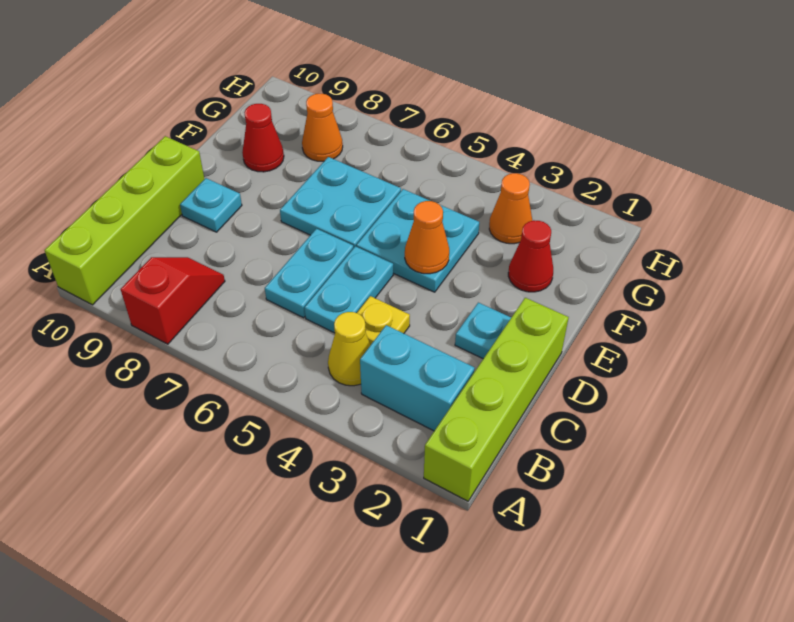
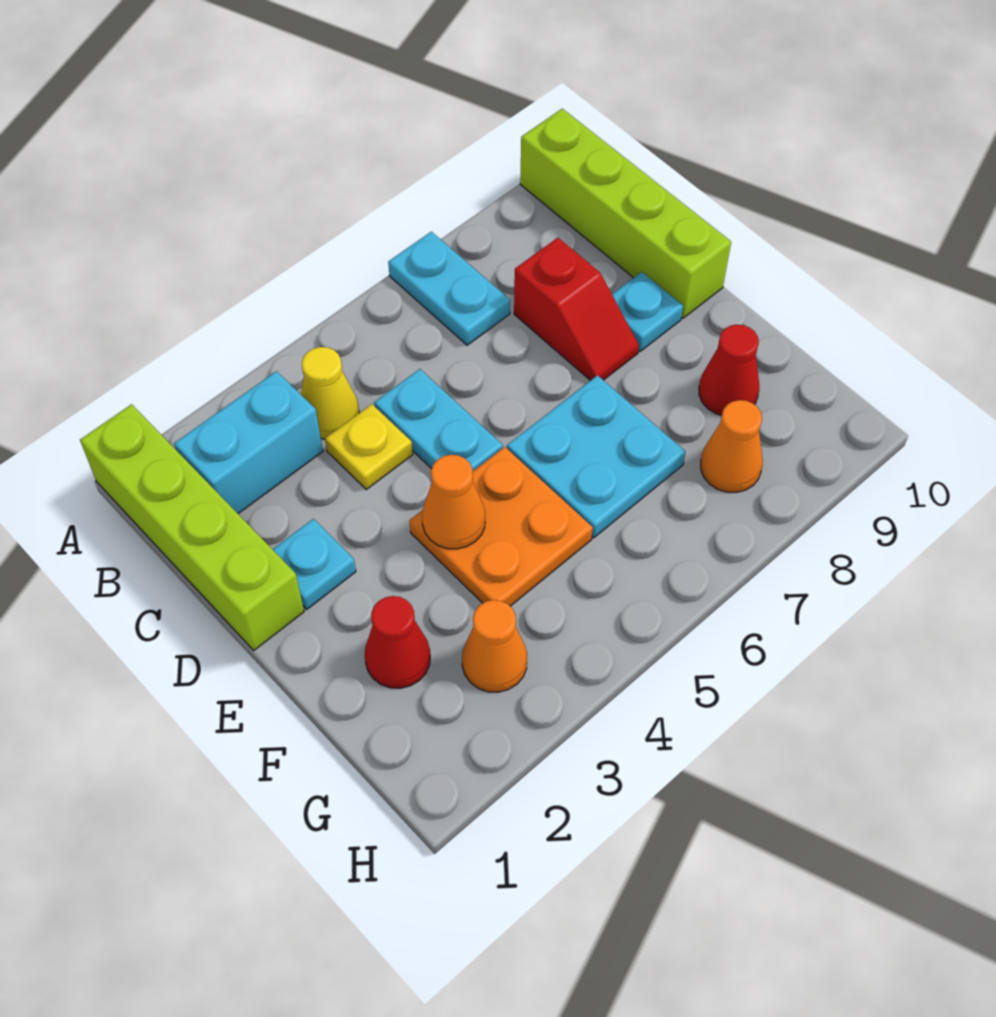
red 1x2 slope [121,257,225,344] -> red 1x2 slope moved to [514,238,639,381]
cyan 1x2 plate [265,229,353,318] -> cyan 1x2 plate moved to [388,232,510,345]
cyan 2x2 plate [356,189,479,292] -> orange 2x2 plate [410,447,593,606]

